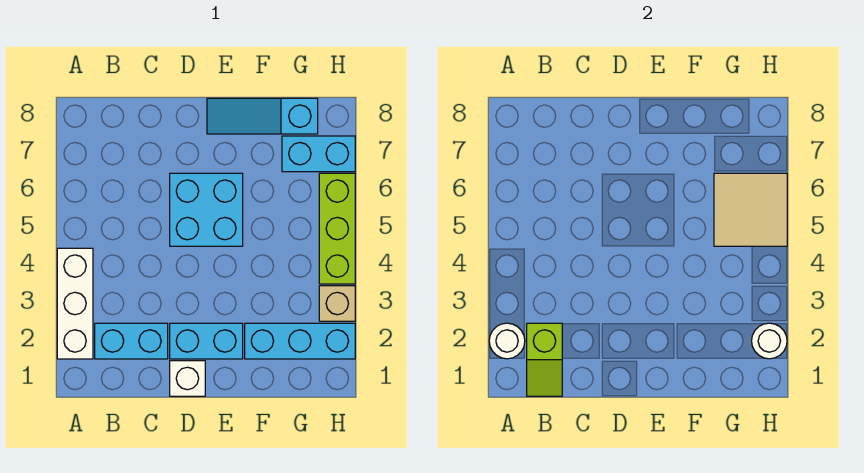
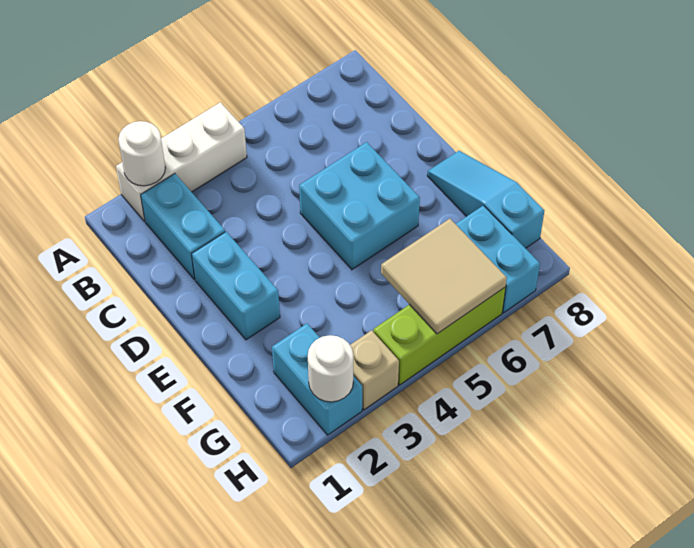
lime 1x2 slope [527,323,562,396] -> none
white 1x1 brick [170,361,205,396] -> none
cyan 1x3 brick [245,323,355,359] -> cyan 1x2 brick [272,323,362,435]

